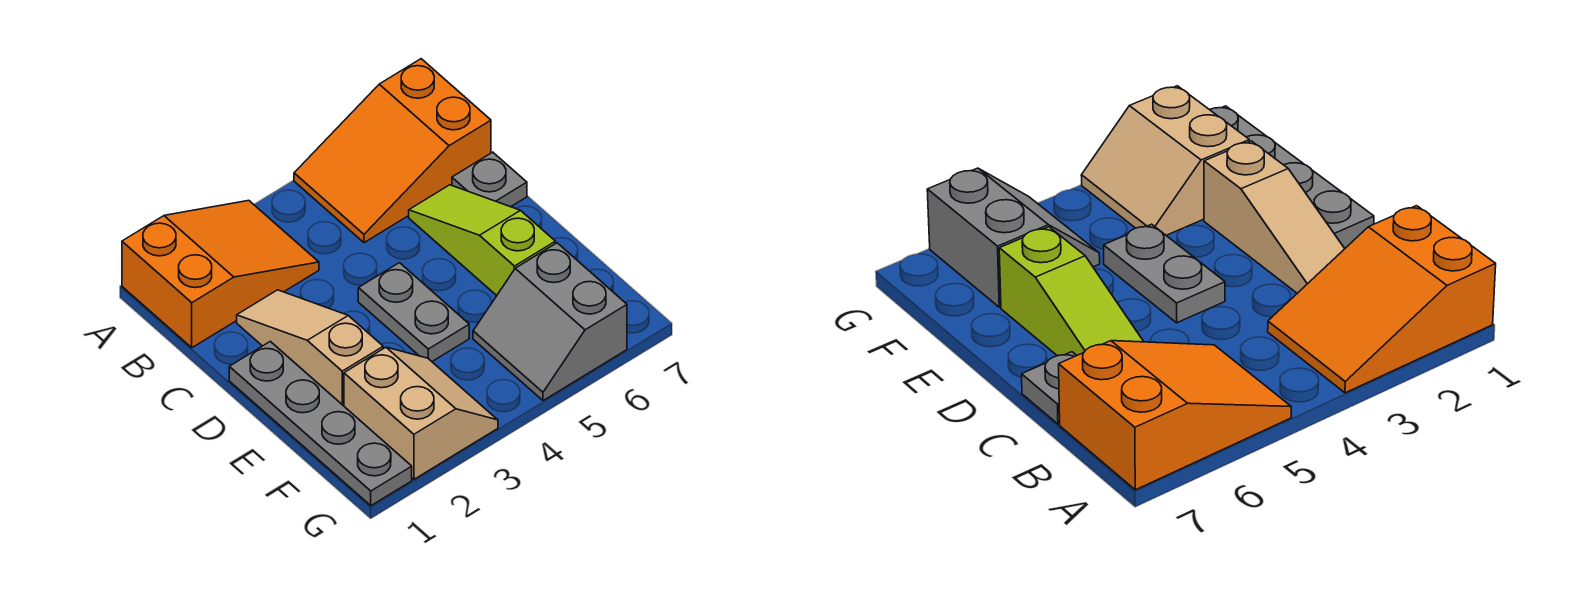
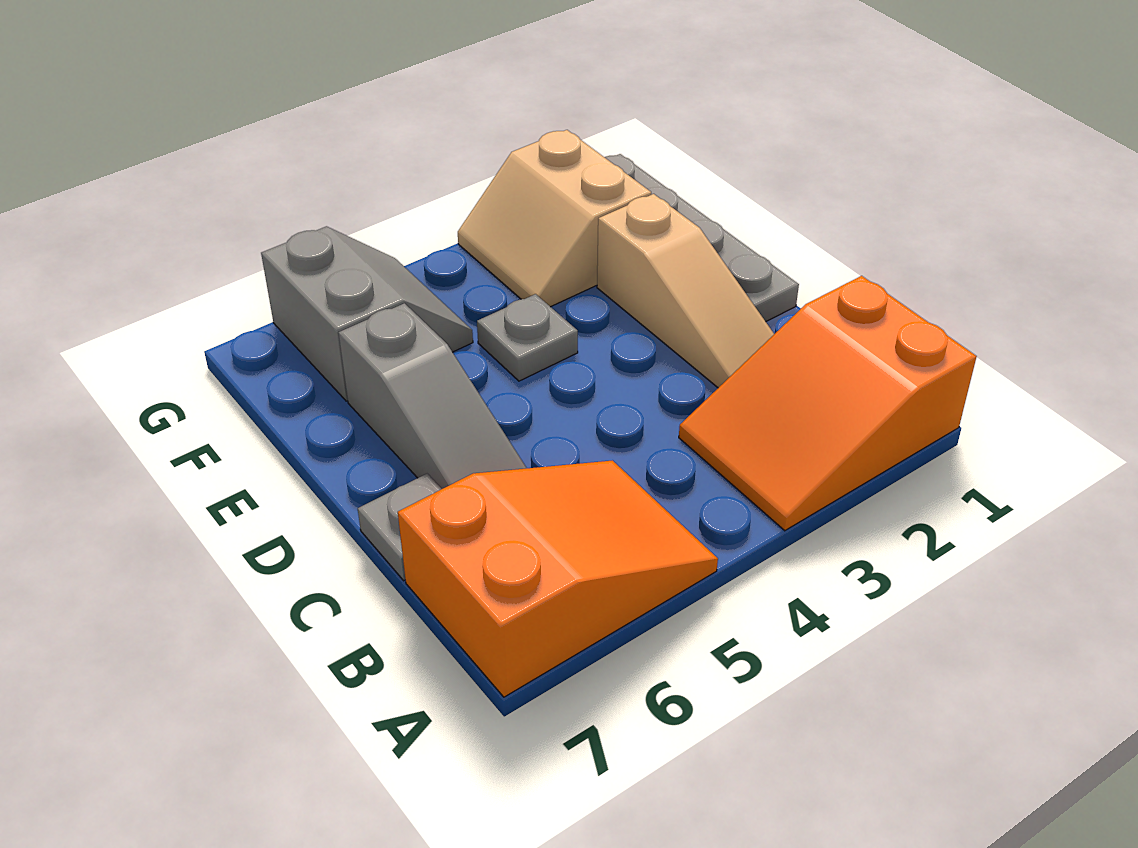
lime 1x3 slope [409,185,555,296] -> grey 1x3 slope [338,303,526,489]
grey 1x2 plate [358,263,469,361] -> grey 1x1 plate [477,294,578,381]

